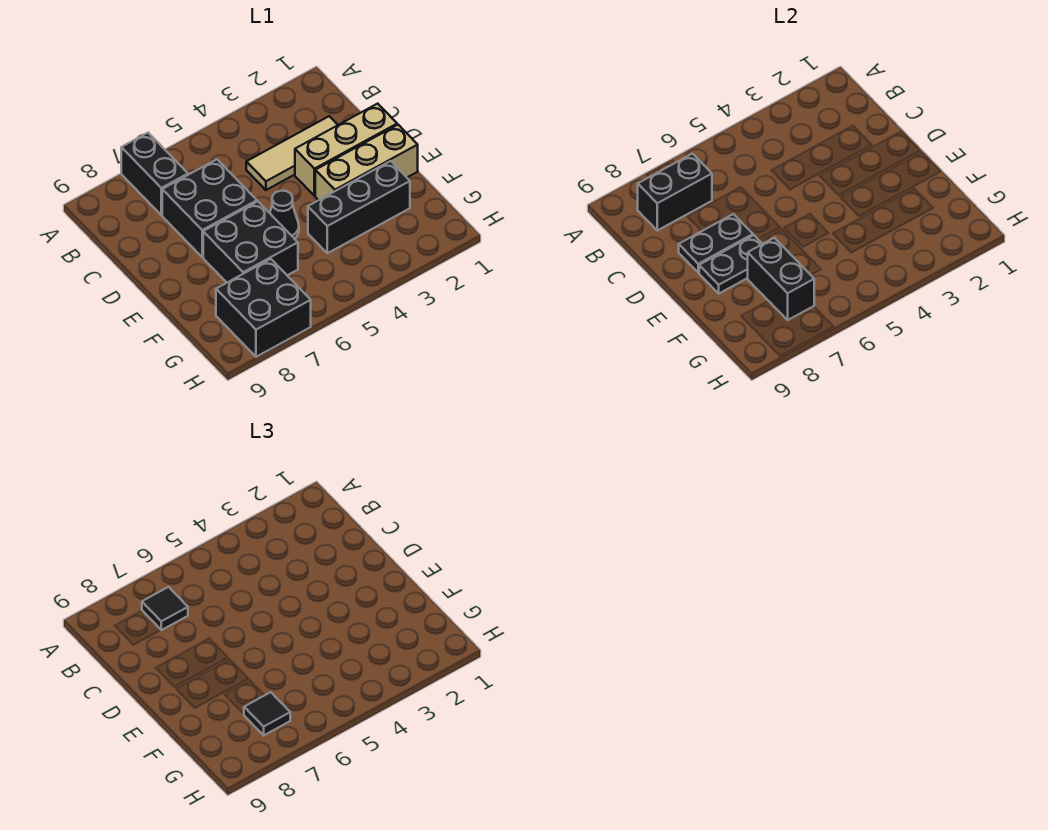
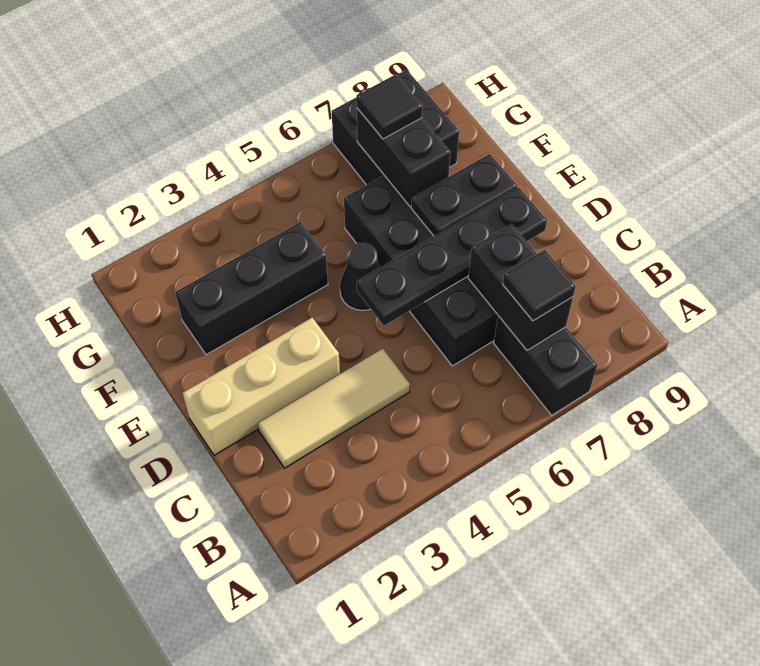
black 1x2 brick [638,154,712,230] -> black 1x2 brick turned to [468,224,573,350]
black 1x2 plate [679,214,753,272] -> black 1x4 plate [357,187,547,326]
tan 1x3 brick [315,125,418,200] -> none

